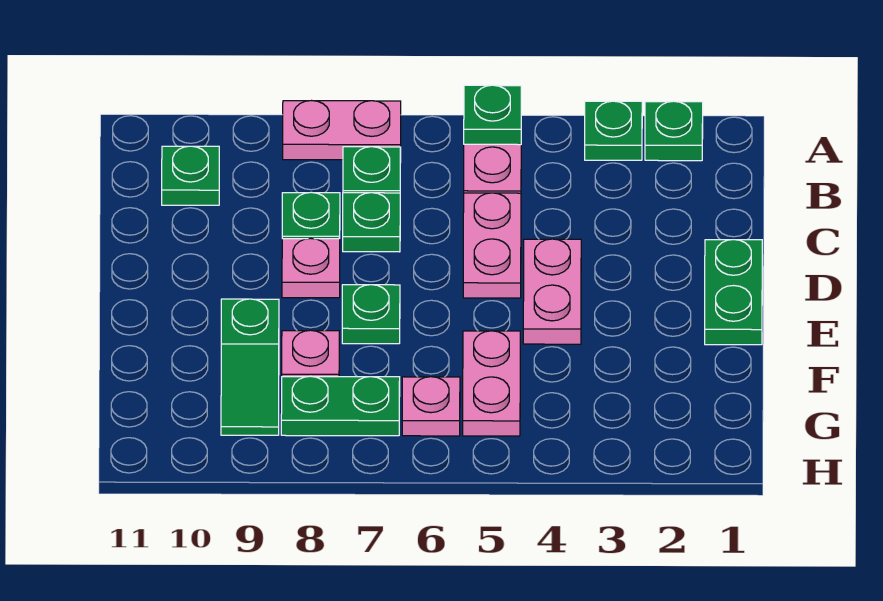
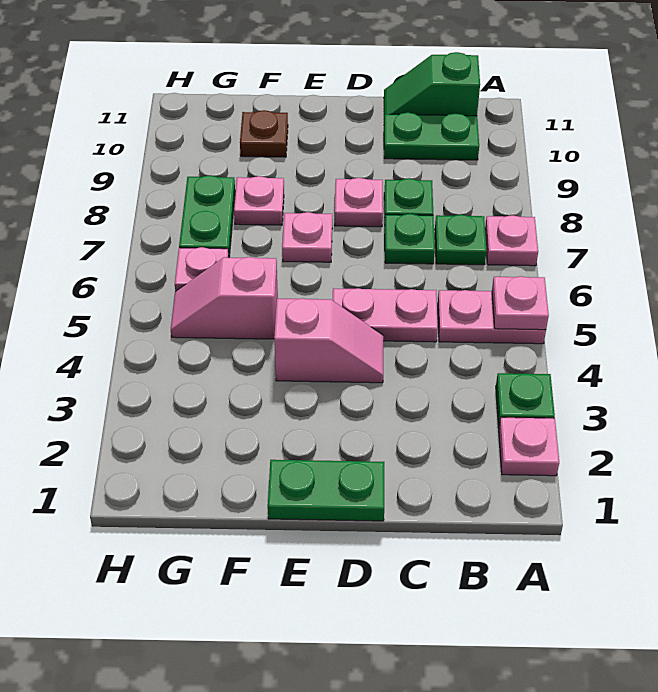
green 1x1 plate [645,101,703,161] -> pink 1x1 plate [499,417,559,476]
green 1x1 plate [464,85,521,145] -> pink 1x1 plate [492,276,549,330]
pink 1x2 plate [283,101,401,160] -> pink 1x1 plate [485,215,538,266]
green 1x1 plate [162,146,219,205] -> green 1x2 plate [384,112,479,160]
pink 1x2 plate [523,239,581,344] -> pink 1x2 slope [274,298,383,383]
green 1x1 plate [342,285,400,344] -> pink 1x1 plate [282,212,332,262]
pink 1x2 plate [463,331,520,436] -> pink 1x2 slope [171,257,278,339]
green 1x2 slope [221,299,279,435] -> green 1x2 slope moved to [384,52,480,116]
none -> brown 1x1 plate [240,110,288,157]

